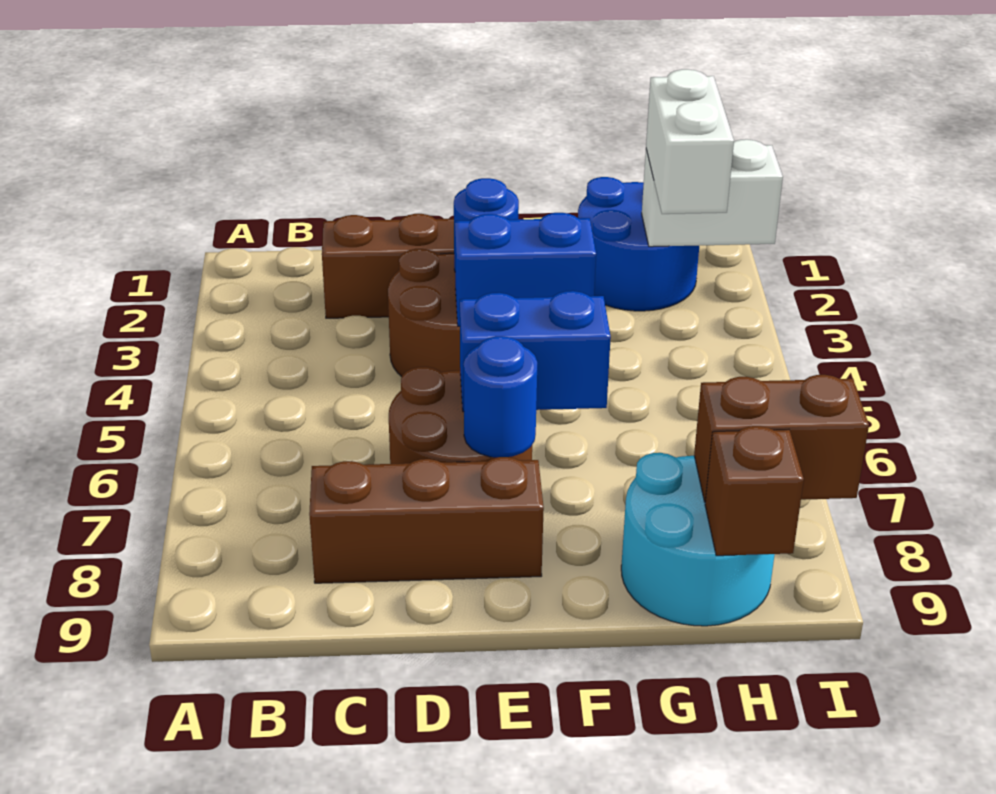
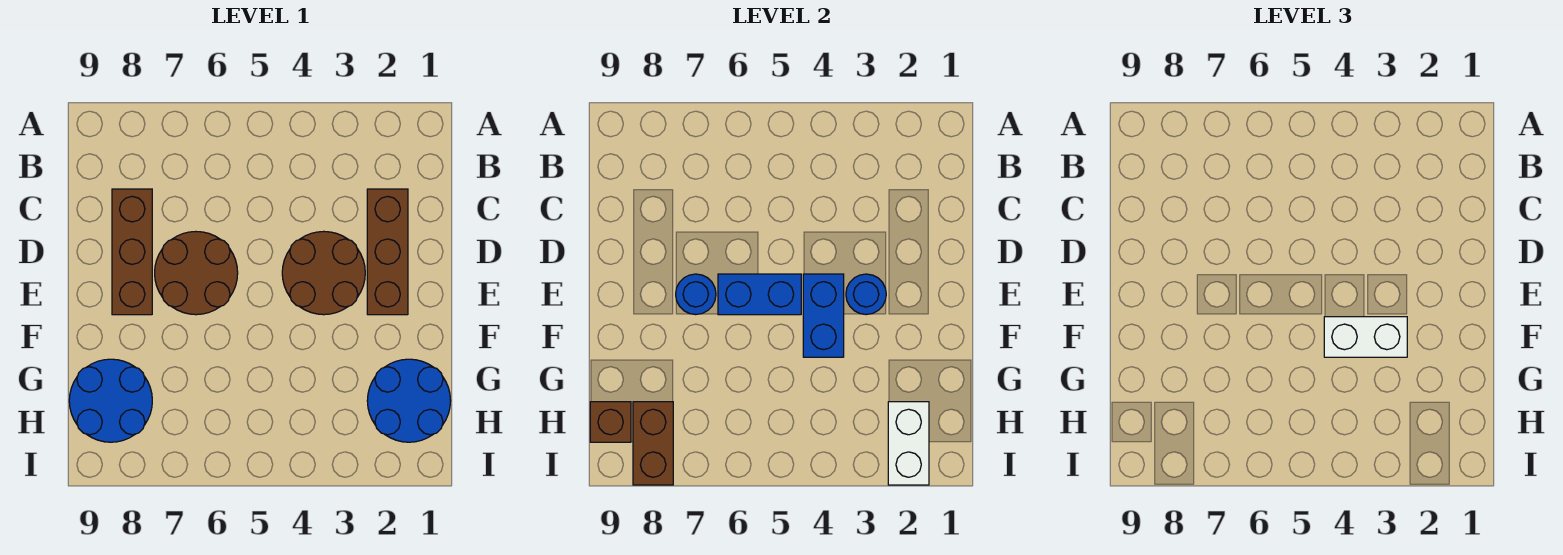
blue 1x2 brick [460,291,611,412] -> blue 1x2 brick turned to [718,274,801,315]
cyan 2x2 round brick [621,453,775,626] -> blue 2x2 round brick [69,359,152,442]
white 1x2 brick [646,69,734,214] -> white 1x2 brick moved to [1324,317,1407,357]

